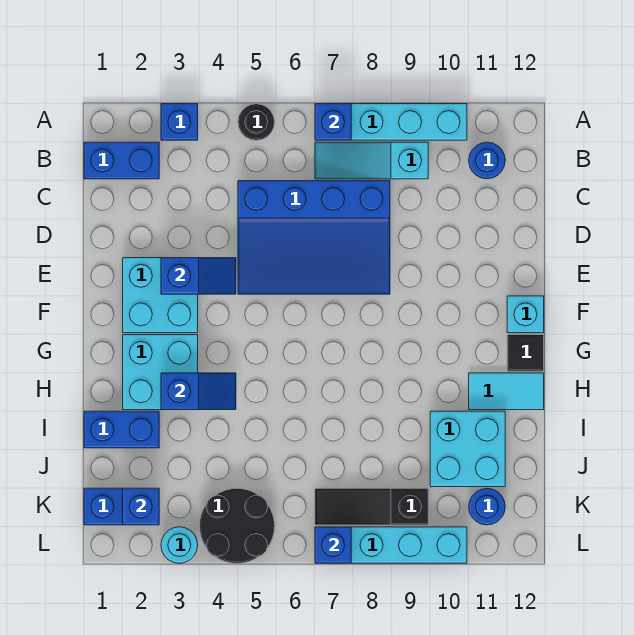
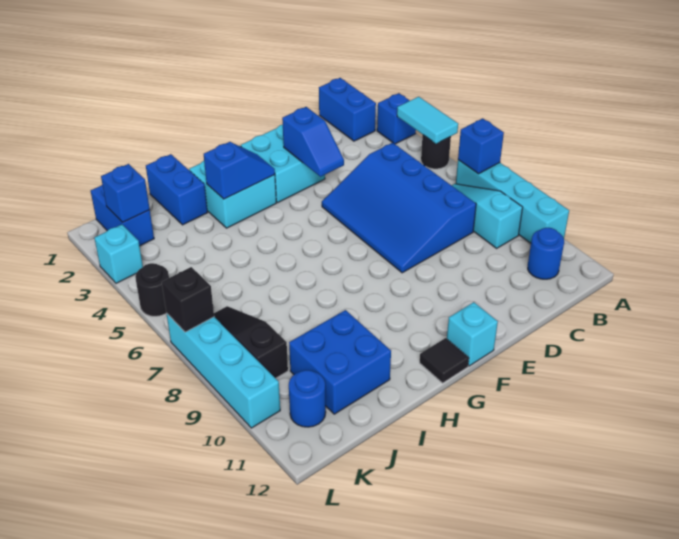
blue 1x2 slope [161,373,236,410] -> blue 1x2 slope turned to [204,142,275,199]
cyan 1x2 tile [469,373,544,410] -> cyan 1x2 tile moved to [397,97,458,144]
cyan 2x2 brick [430,411,505,487] -> blue 2x2 brick [289,310,391,414]
black 2x2 round brick [200,488,275,563] -> black 1x1 round brick [135,263,169,316]
cyan 1x1 round brick [161,527,198,563] -> cyan 1x1 brick [94,225,143,283]
blue 1x1 brick [315,527,351,563] -> black 1x1 brick [162,267,214,332]

